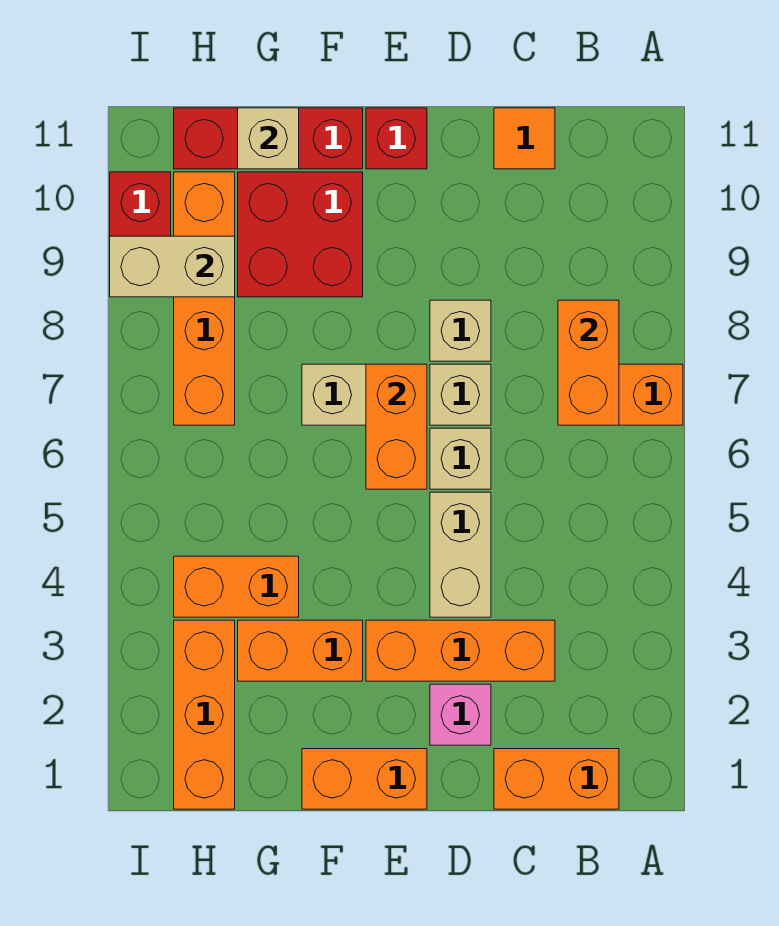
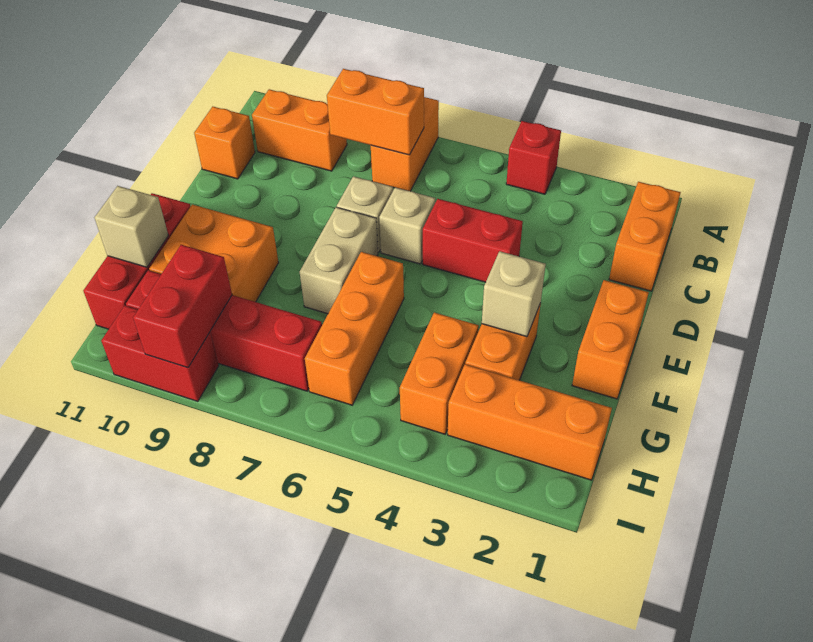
orange 1x3 brick [366,620,555,681] -> orange 1x3 brick moved to [305,252,404,405]
orange 1x1 tile [494,108,555,169] -> orange 1x1 brick [194,107,255,179]
pink 1x1 brick [430,684,491,745] -> none
tan 1x2 brick [430,492,491,617] -> red 1x2 brick [423,199,523,282]
tan 1x1 brick [430,300,491,361] -> tan 1x1 brick moved to [482,251,546,337]
orange 1x2 brick [366,364,427,489] -> orange 1x2 brick moved to [252,89,347,171]
red 1x1 brick [366,108,427,169] -> red 1x1 brick moved to [506,121,561,194]
red 2x2 brick [238,172,363,297] -> orange 2x2 brick [149,205,279,302]
orange 1x4 brick [174,172,235,425] -> red 1x4 brick [126,270,322,391]
tan 1x2 brick [110,236,235,297] -> red 1x2 brick [133,245,232,368]

